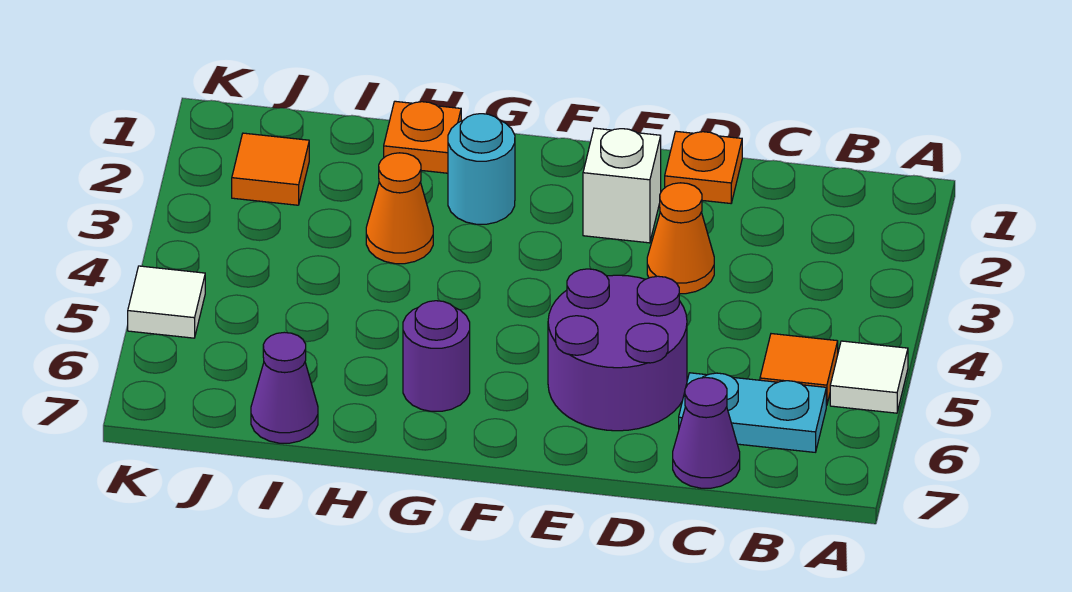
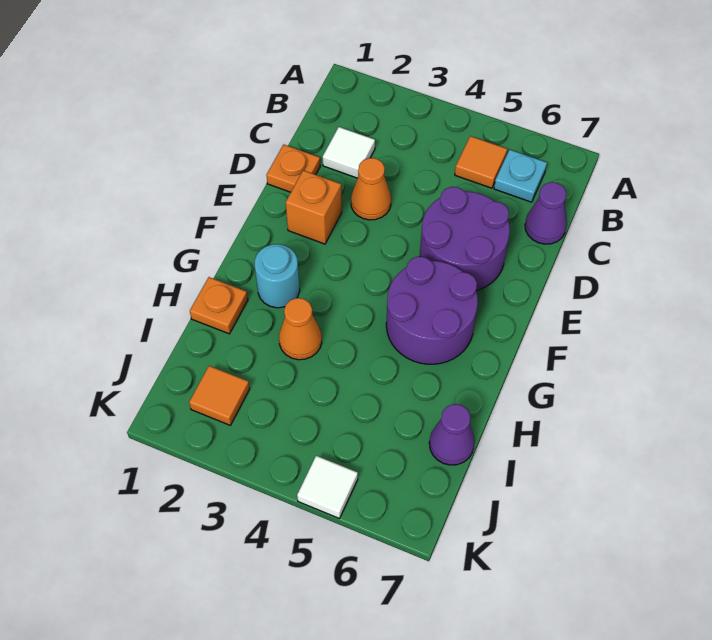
white 1x1 tile [830,341,908,413] -> white 1x1 tile moved to [323,127,375,178]
cyan 1x2 plate [679,373,826,452] -> cyan 1x1 plate [494,150,547,202]
white 1x1 brick [583,128,661,243] -> orange 1x1 brick [286,170,342,244]
purple 1x1 round brick [403,301,470,411] -> purple 2x2 round brick [386,256,478,364]

